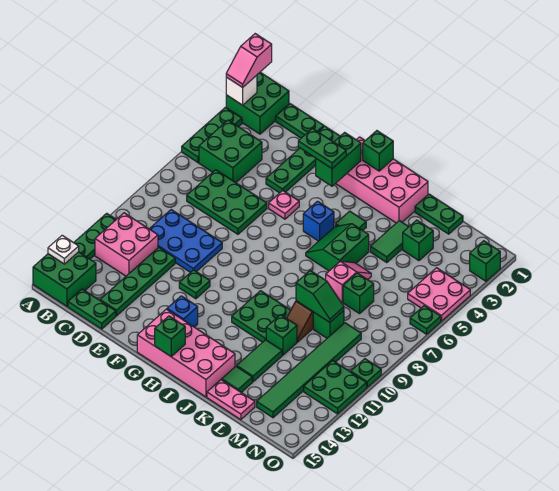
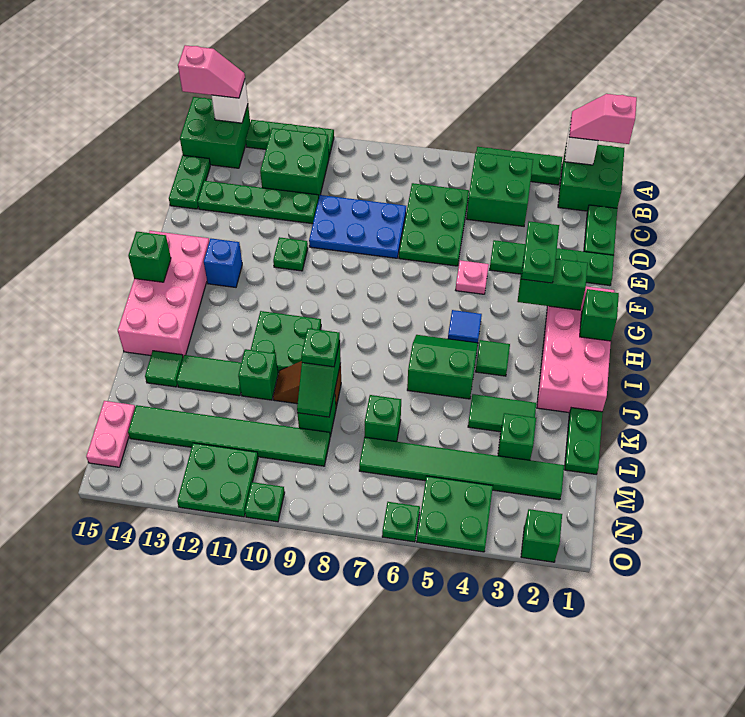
white 1x1 plate [48,235,79,264] -> white 1x1 brick [211,80,248,123]
pink 2x2 brick [95,213,158,276] -> green 2x2 brick [260,128,329,197]
blue 2x3 plate [150,210,222,272] -> blue 2x3 plate turned to [309,195,406,258]
blue 1x1 brick [303,201,334,241] -> blue 1x1 tile [448,310,482,343]
pink 1x2 slope [326,261,371,302] -> pink 1x2 slope moved to [178,45,245,98]
none -> green 1x1 plate [301,328,340,367]
pink 1x2 plate [207,380,255,420] -> pink 1x2 plate moved to [86,401,135,467]
none -> green 1x6 tile [359,437,564,500]
pink 2x2 plate [408,268,470,321] -> green 2x2 plate [417,476,493,552]

